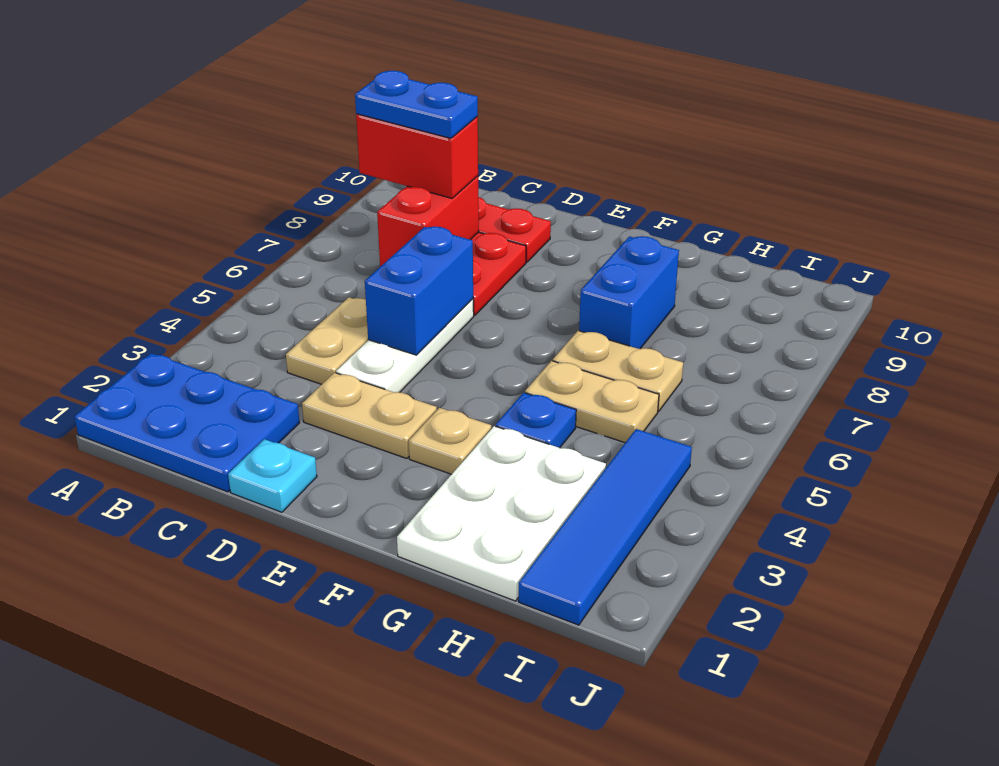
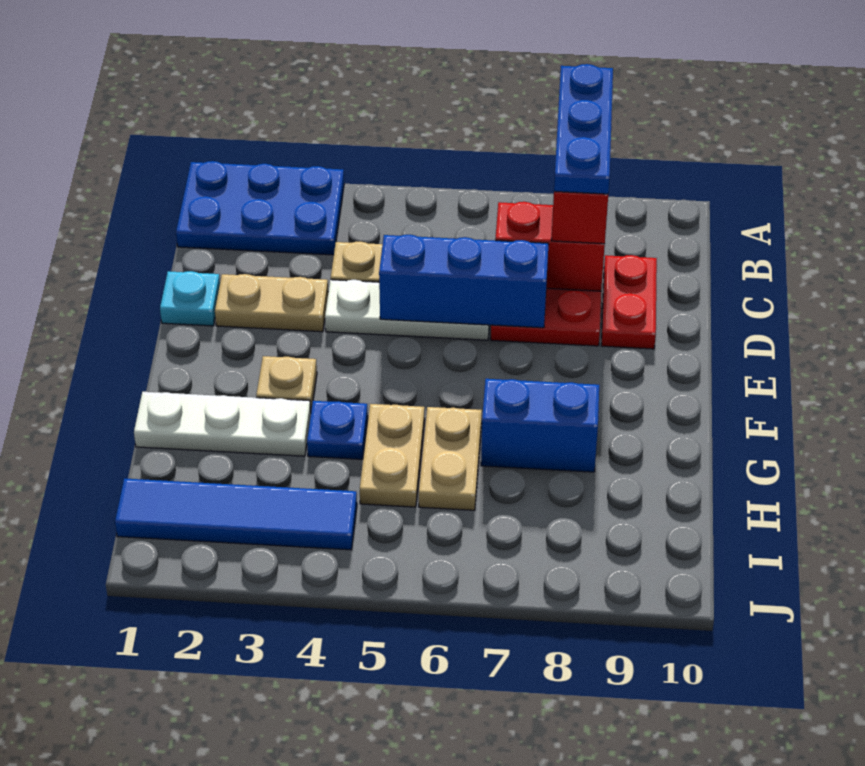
blue 2x3 plate [74,353,299,492] -> blue 2x3 plate turned to [176,161,344,255]
blue 1x2 plate [355,71,478,138] -> blue 1x3 plate [554,64,613,194]
tan 1x2 plate [302,373,437,458] -> tan 1x2 plate turned to [215,274,328,332]
blue 1x2 brick [365,227,473,355] -> blue 1x3 brick [379,235,549,328]
white 2x3 plate [397,426,606,601] -> white 1x3 plate [134,392,311,456]

